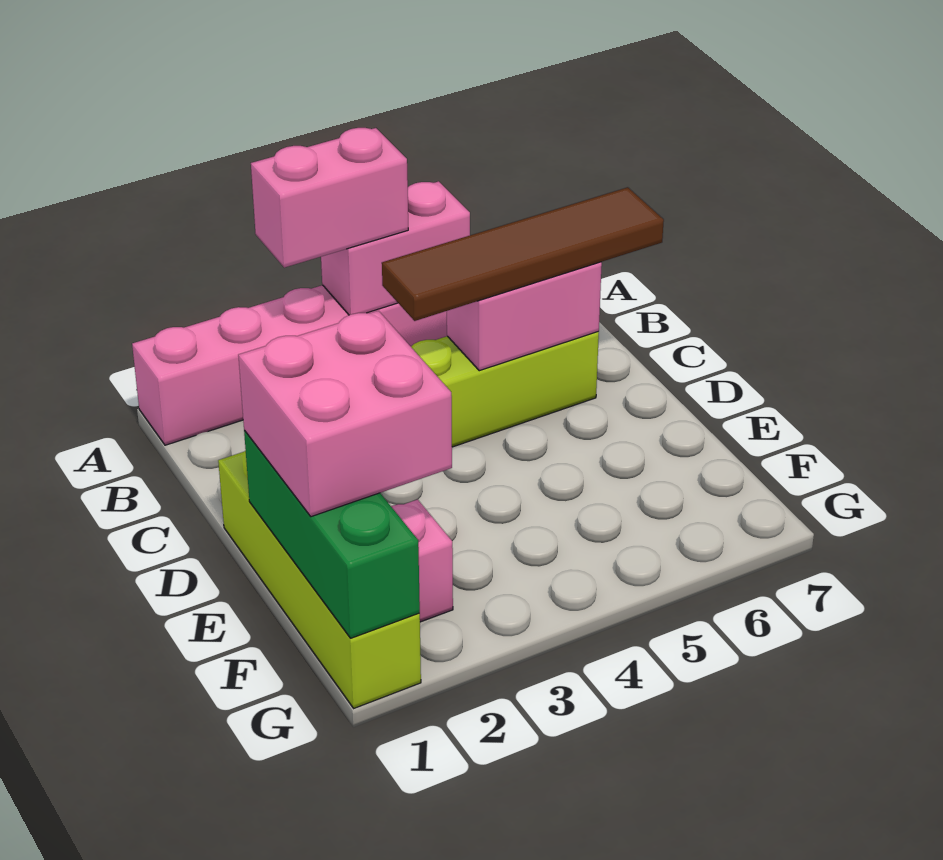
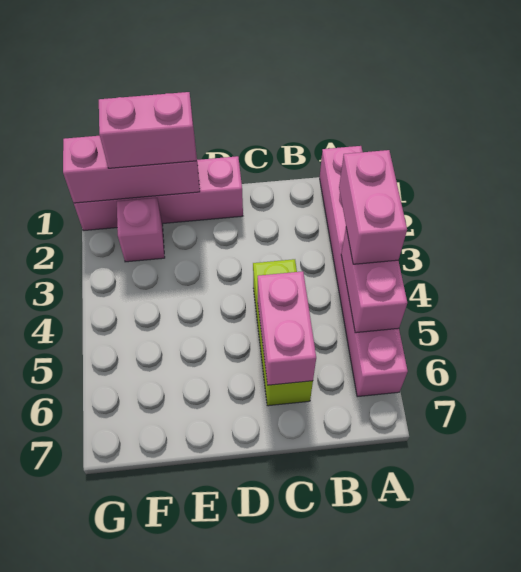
brown 1x4 tile [382,187,664,321] -> none
lime 1x4 brick [218,450,421,708] -> pink 1x4 brick [74,156,243,231]
green 1x3 brick [244,430,420,638] -> pink 1x3 brick [63,136,200,203]
pink 2x2 brick [238,311,452,517] -> pink 1x2 brick [99,92,196,168]

